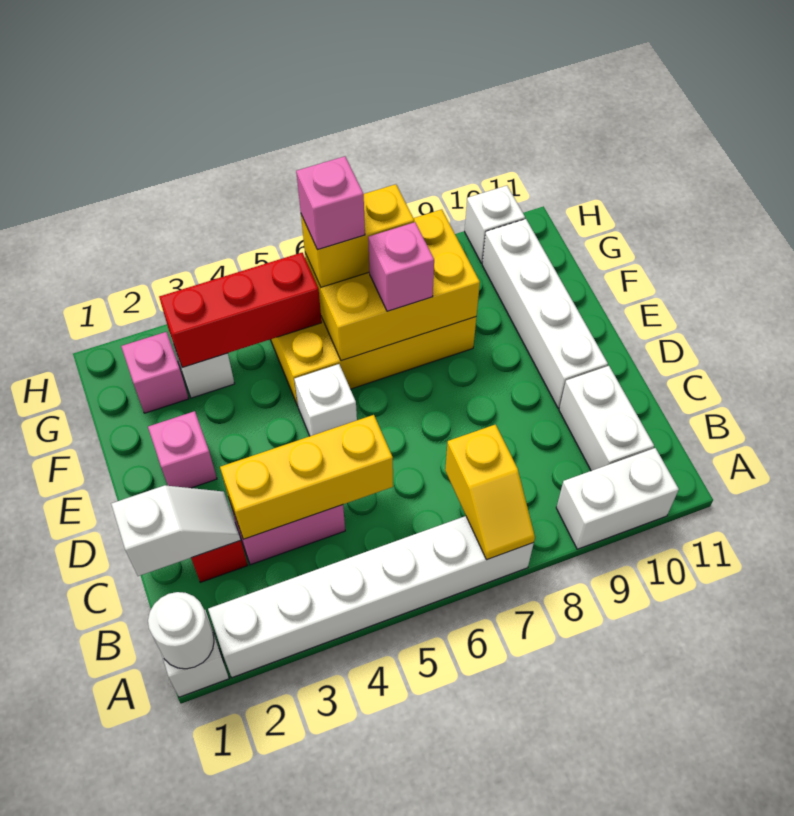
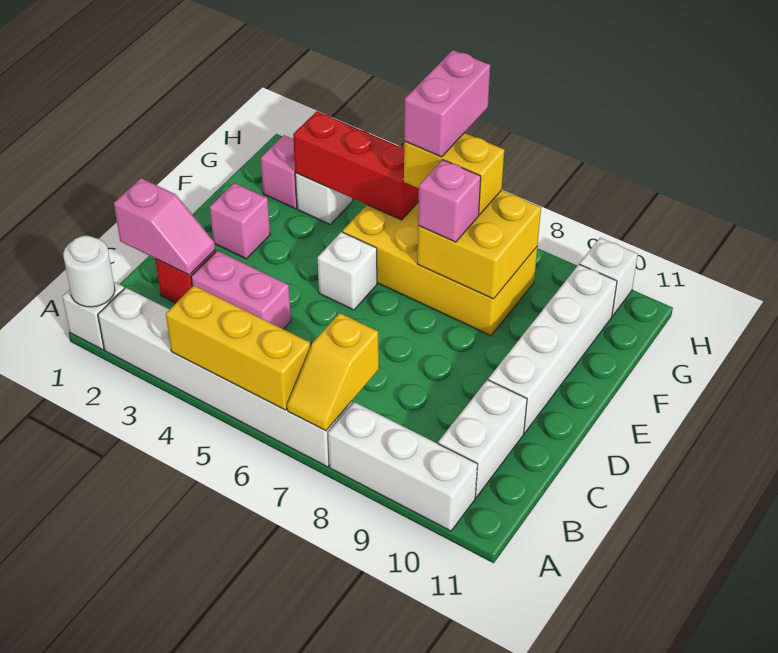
white 1x2 brick [556,448,679,549] -> white 1x3 brick [328,402,478,531]
white 1x2 slope [111,485,241,576] -> pink 1x2 slope [114,178,215,275]
yellow 1x3 brick [220,415,393,539] -> yellow 1x3 brick moved to [166,286,310,410]
yellow 2x3 brick [305,209,480,361] -> yellow 2x2 brick [418,190,541,299]
pink 1x1 brick [296,156,365,250] -> pink 1x2 brick [404,50,490,157]

